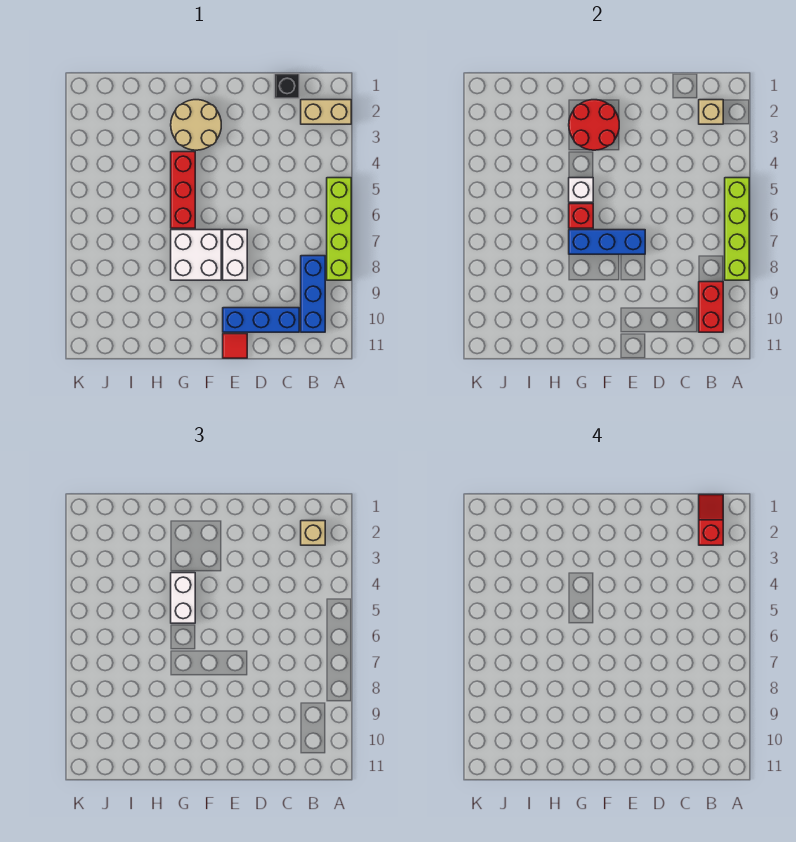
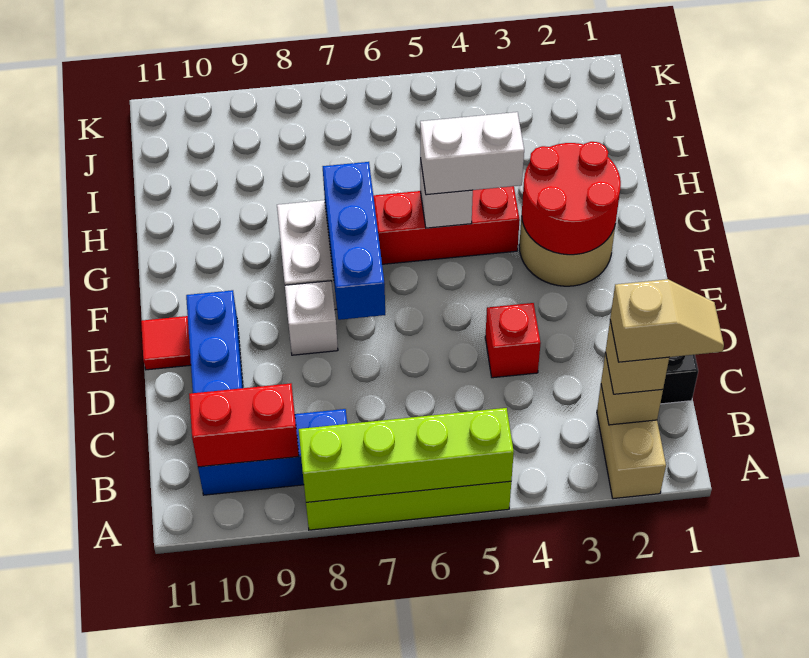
red 1x2 slope [699,495,723,545] -> tan 1x2 slope [610,279,724,362]
white 1x2 brick [223,230,247,280] -> white 1x1 brick [285,281,338,355]
red 1x1 brick [569,204,593,228] -> red 1x1 brick moved to [485,303,541,378]

